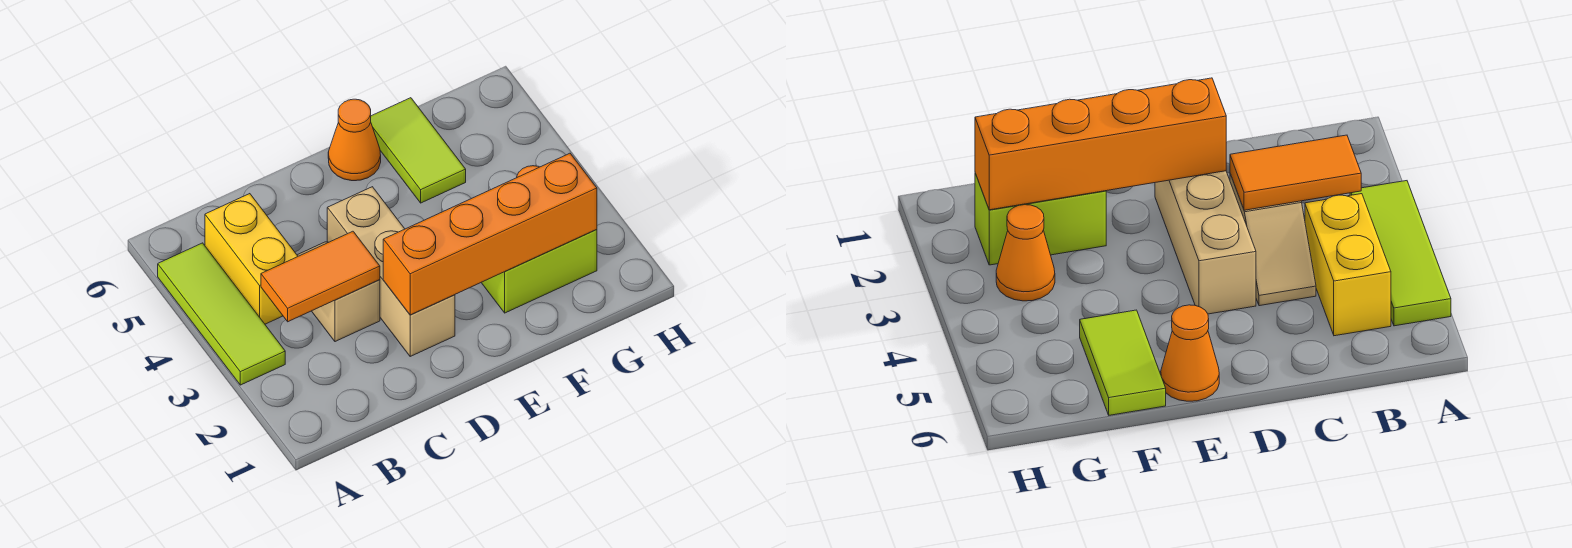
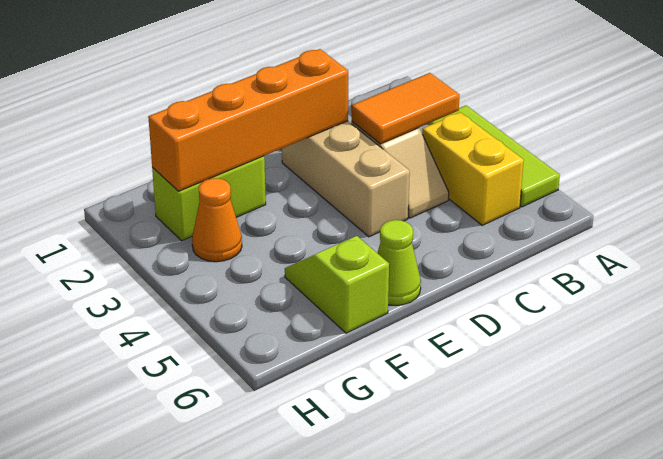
orange 1x1 cone [328,99,381,181] -> lime 1x1 cone [378,220,421,306]
lime 1x2 tile [371,98,466,203] -> lime 1x2 slope [285,236,389,333]

